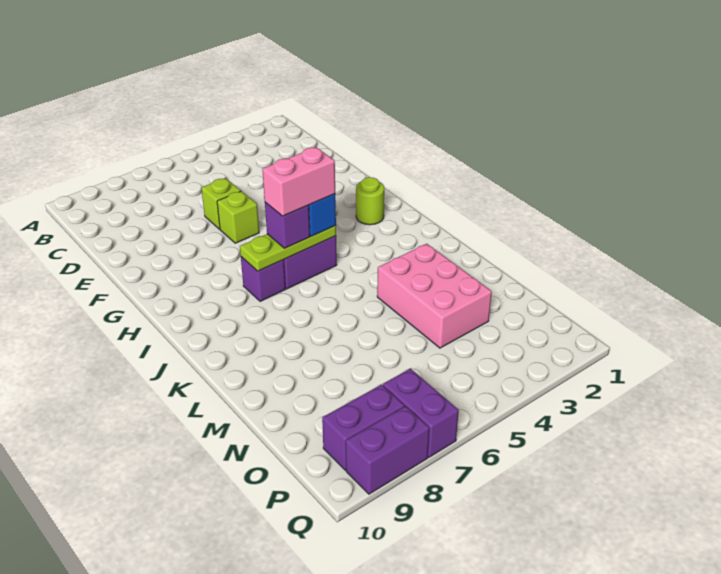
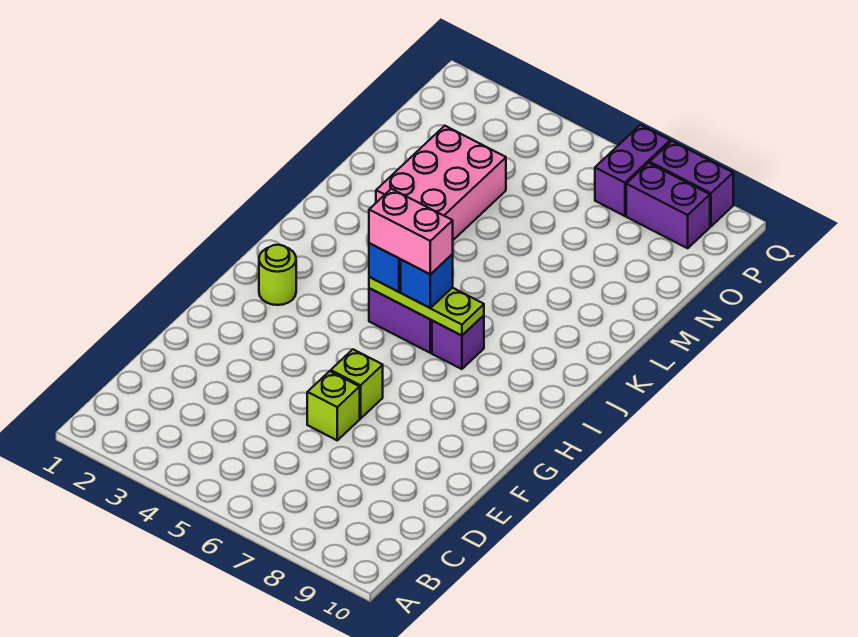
purple 1x1 brick [265,202,310,248] -> blue 1x1 brick [401,254,453,308]

